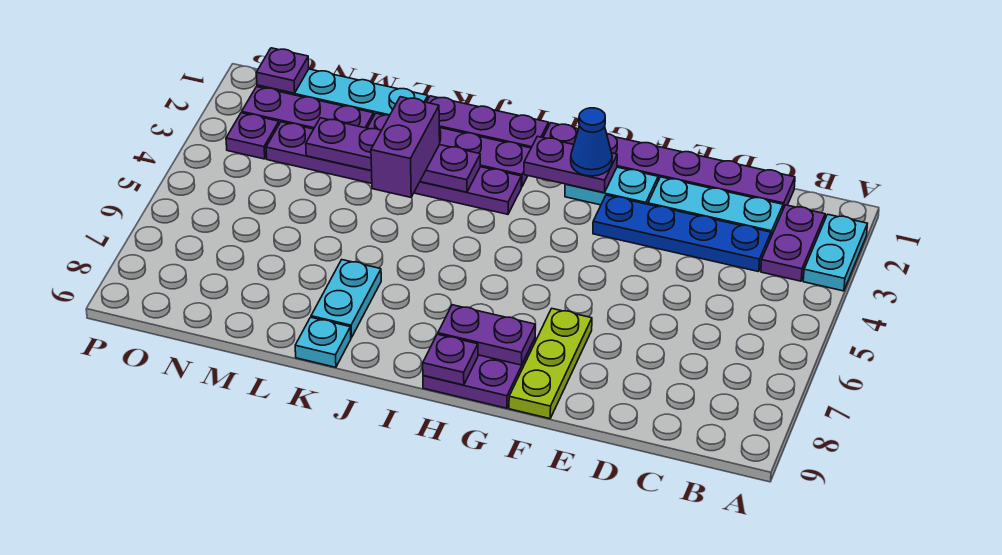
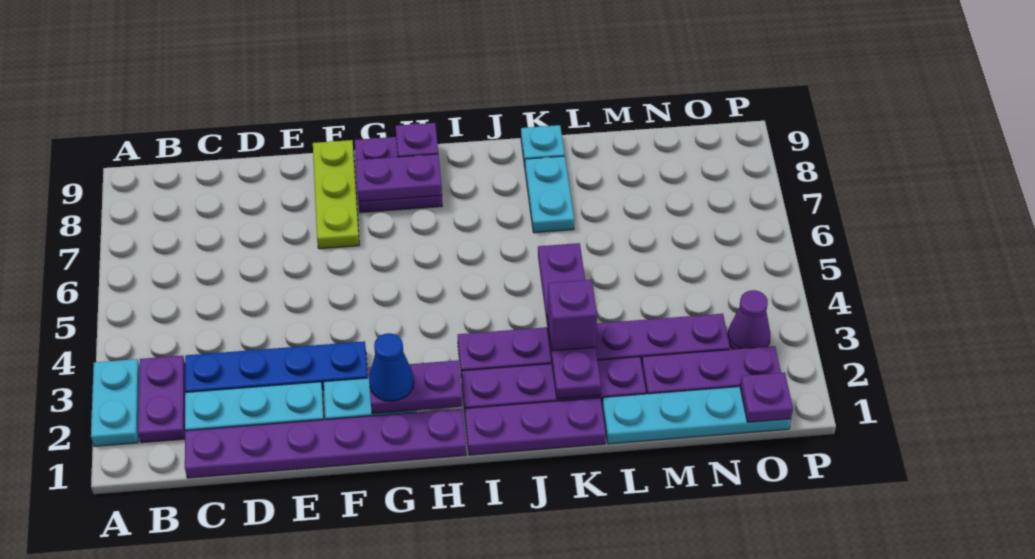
purple 1x4 plate [306,118,481,192] -> purple 1x4 plate turned to [538,243,601,399]
purple 1x2 brick [371,97,440,197] -> purple 1x1 brick [547,280,597,351]
purple 1x1 plate [226,113,279,159] -> purple 1x1 cone [727,290,770,349]

